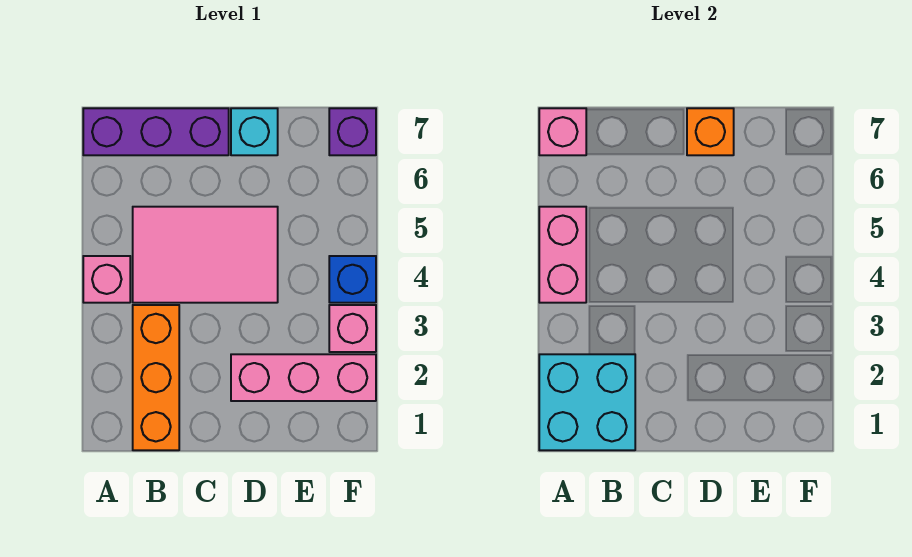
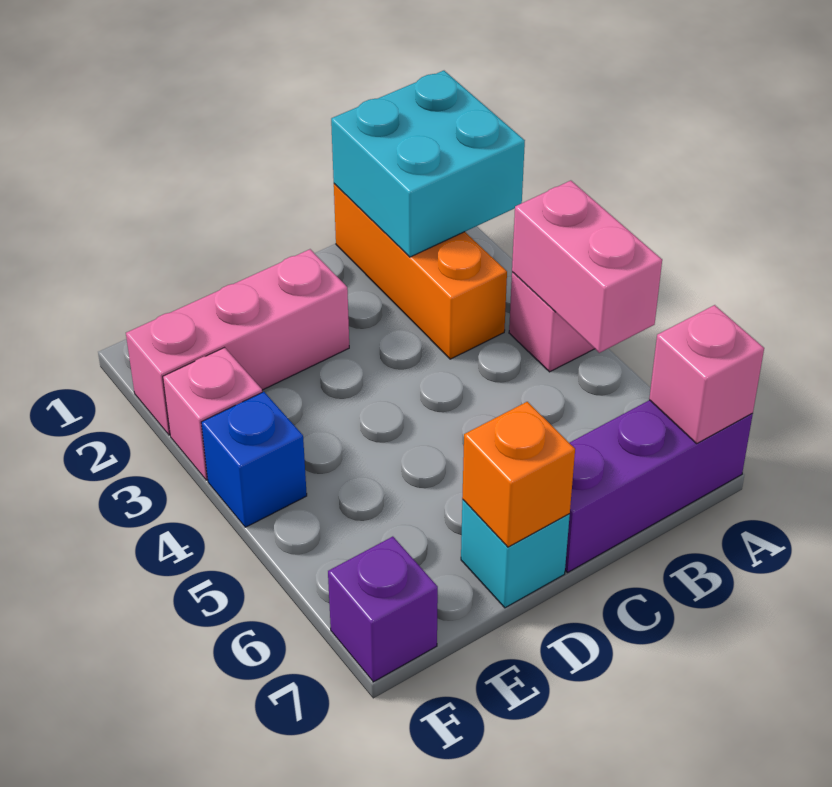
pink 2x3 tile [133,207,278,303] -> none

